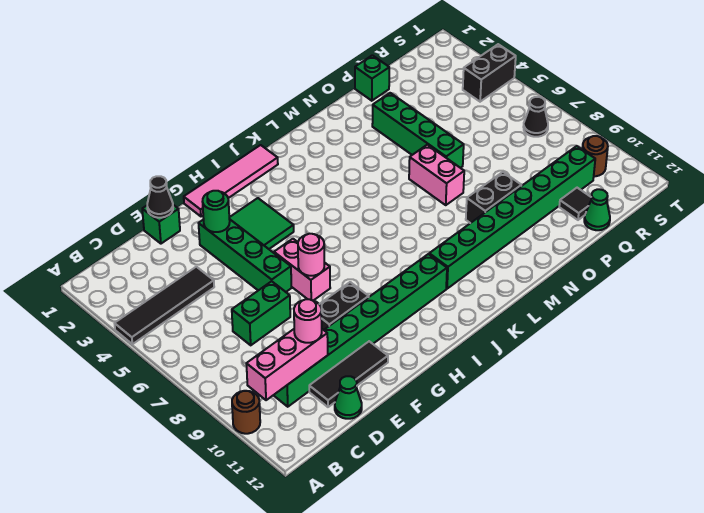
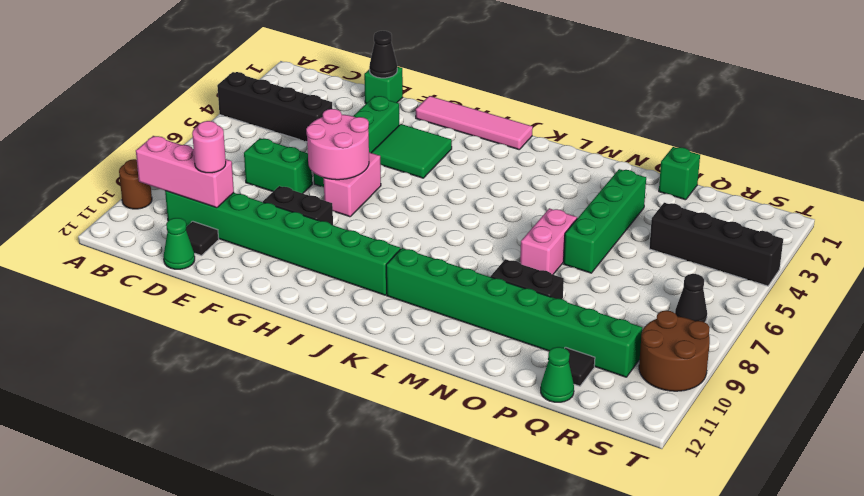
black 1x4 tile [114,267,214,344] -> black 1x4 brick [217,72,332,142]
black 1x3 tile [309,341,388,407] -> black 1x1 tile [186,221,219,256]
green 1x1 round brick [202,191,230,232] -> none
pink 1x1 round brick [298,234,324,276] -> pink 2x2 round brick [306,109,369,180]
black 1x2 brick [463,44,516,102] -> black 1x4 brick [649,203,783,286]
brown 1x1 round brick [582,136,608,176] -> brown 2x2 round brick [639,310,710,391]

